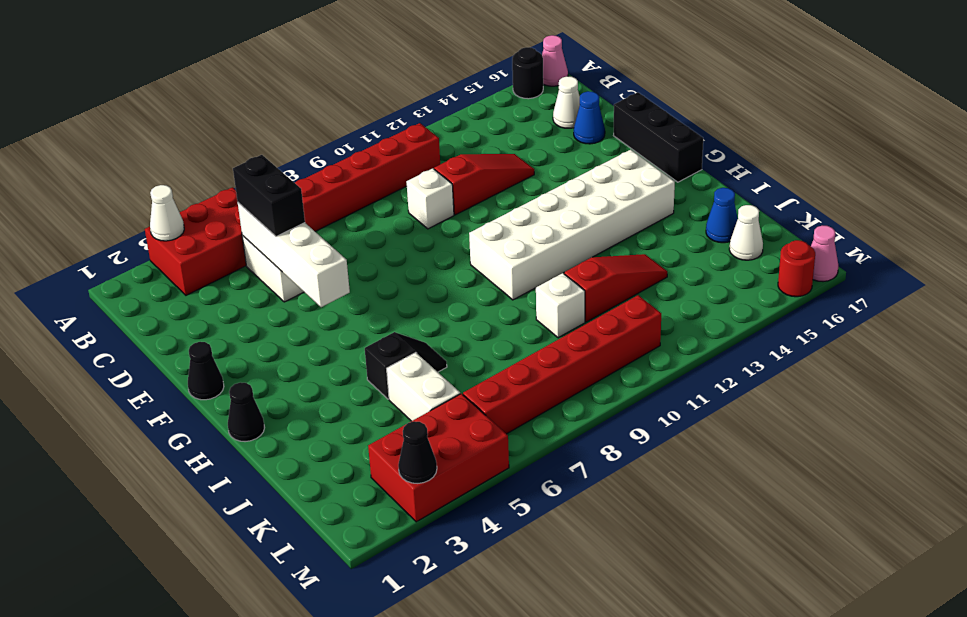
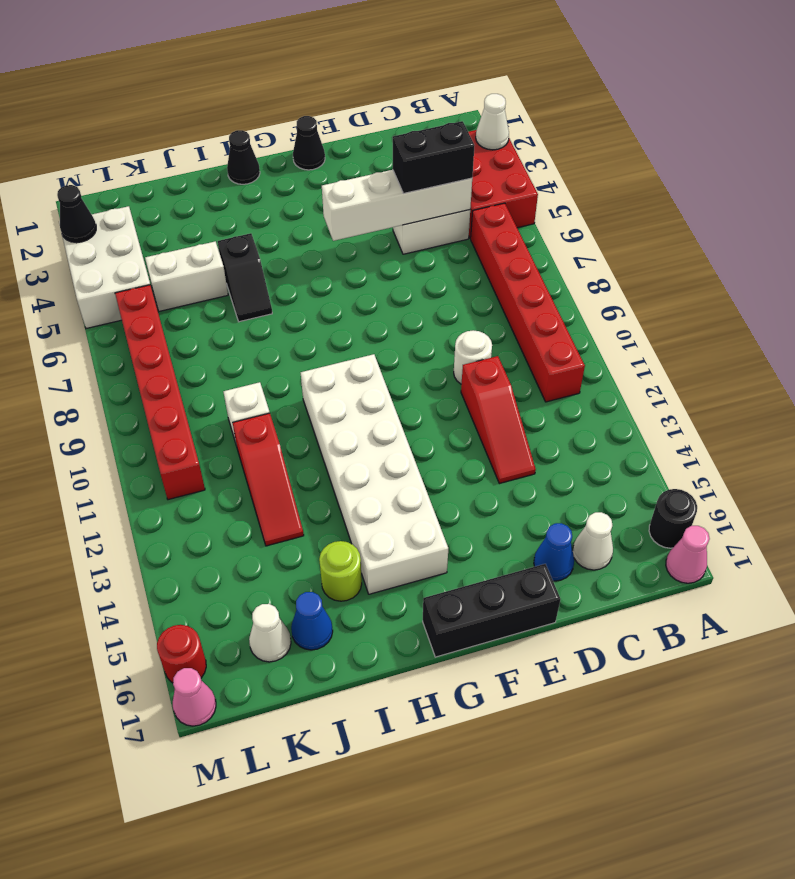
white 1x1 brick [406,168,454,229] -> white 1x1 round brick [454,330,492,384]
none -> lime 1x1 round brick [319,541,362,601]
red 2x3 brick [368,394,509,522] -> white 2x3 brick [59,206,150,329]

